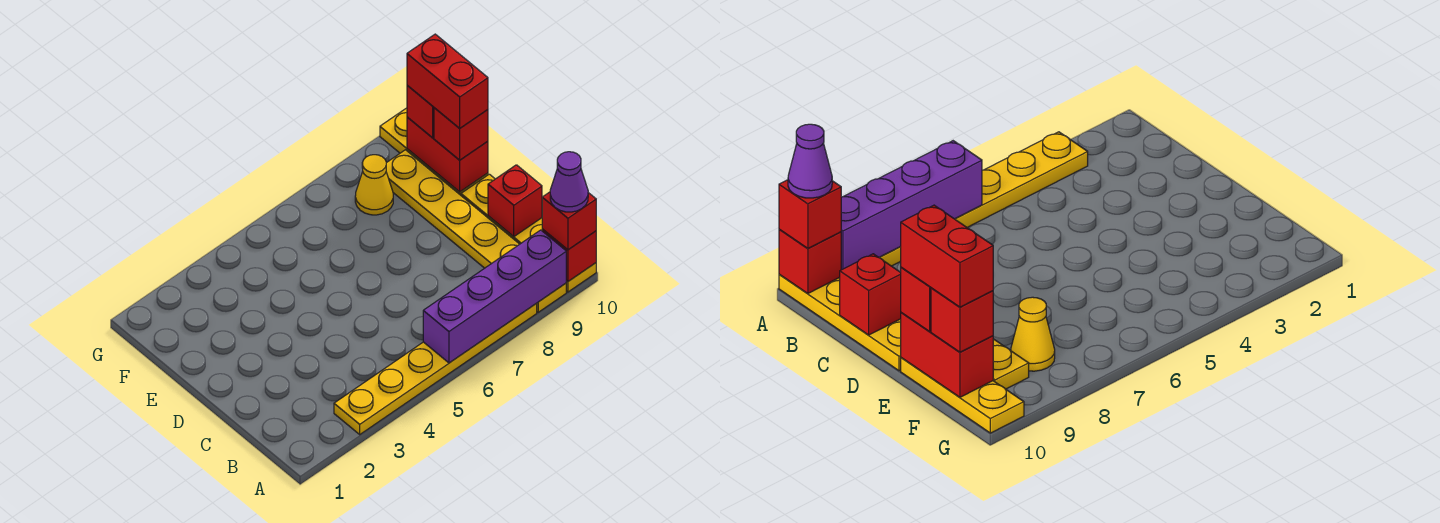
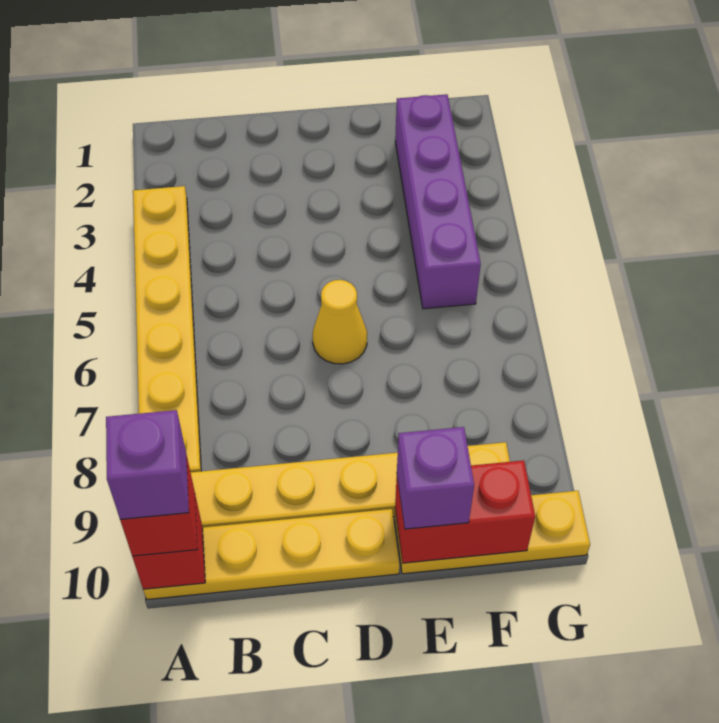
purple 1x4 brick [423,230,566,363] -> purple 1x4 brick moved to [395,94,481,309]
purple 1x1 cone [550,152,588,212] -> purple 1x1 brick [106,410,189,519]
red 1x1 brick [488,165,542,237] -> none
red 1x1 brick [434,108,488,160] -> purple 1x1 brick [397,427,474,529]
red 1x2 brick [407,34,488,128] -> none
yellow 1x1 cone [355,155,393,215] -> yellow 1x1 cone moved to [313,280,367,364]
red 1x1 brick [407,85,434,138] -> none

